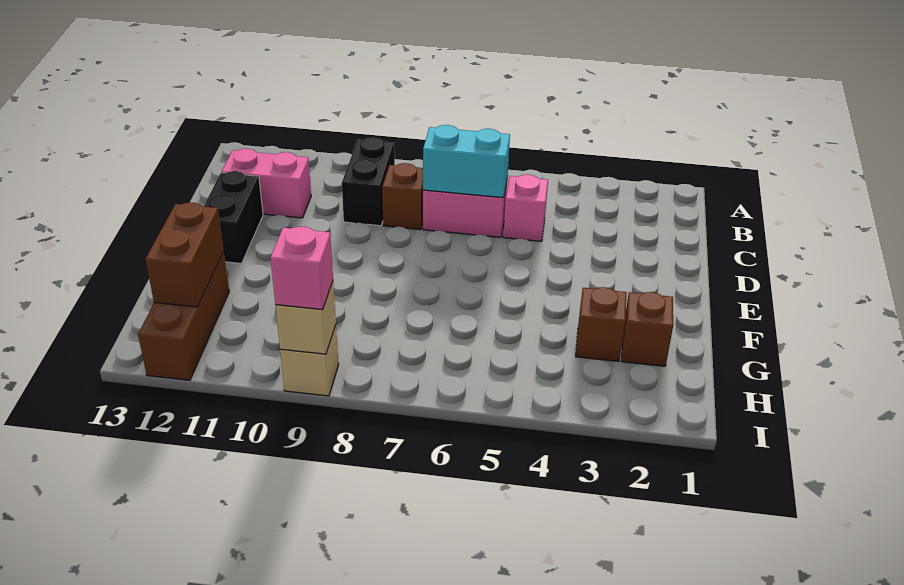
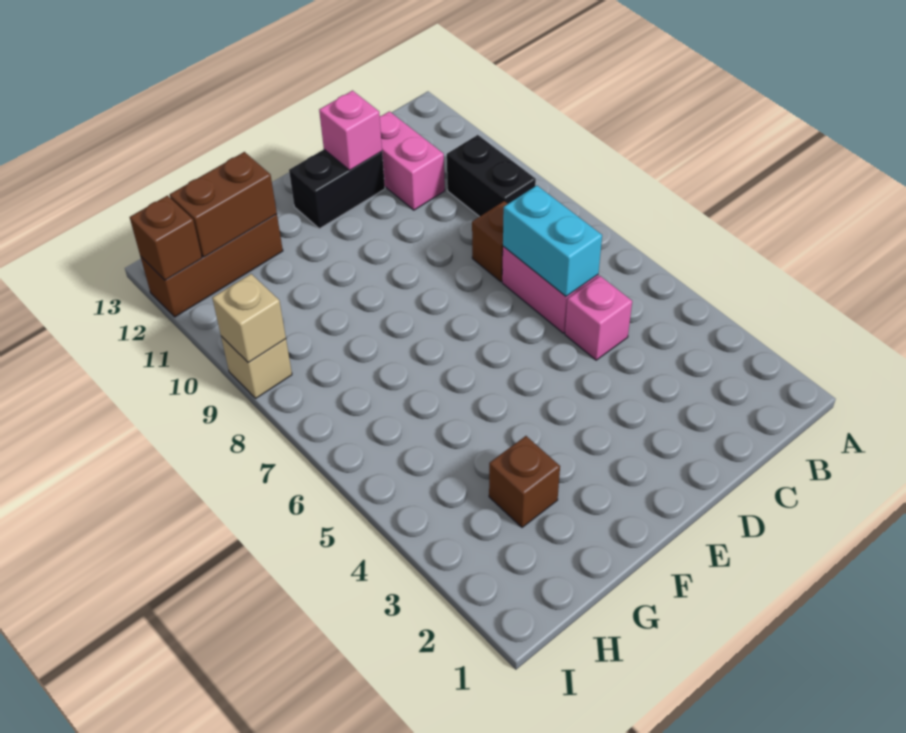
black 1x2 brick [342,138,395,226] -> black 1x2 brick turned to [447,135,536,217]
brown 1x1 brick [622,292,673,366] -> brown 1x1 brick moved to [130,196,202,280]
pink 1x1 brick [270,227,333,310] -> pink 1x1 brick moved to [319,91,382,170]

